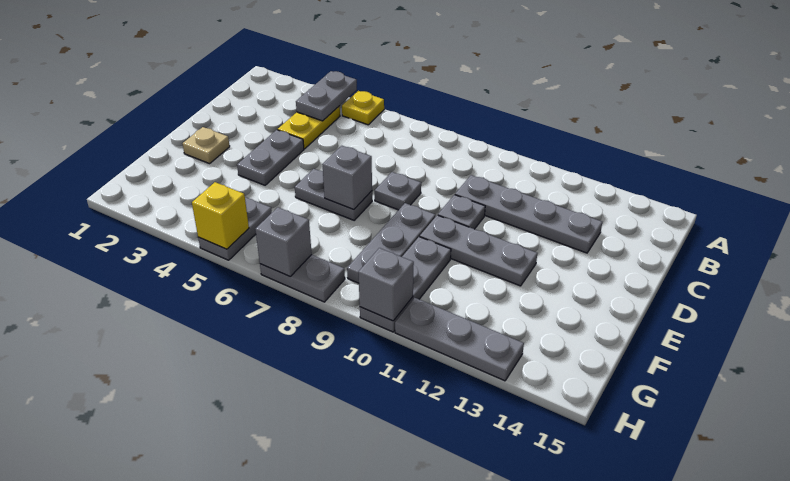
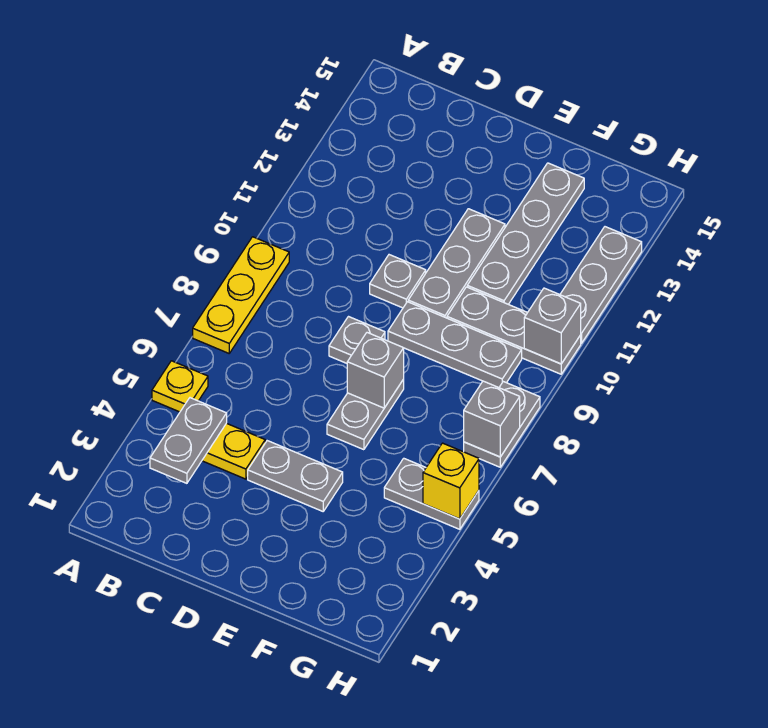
grey 1x2 plate [296,71,357,121] -> grey 1x2 plate turned to [150,398,227,483]
none -> yellow 1x3 plate [193,237,289,353]
grey 1x4 plate [455,175,602,253] -> grey 1x4 plate moved to [467,163,584,304]
tan 1x1 plate [183,127,230,164] -> none

